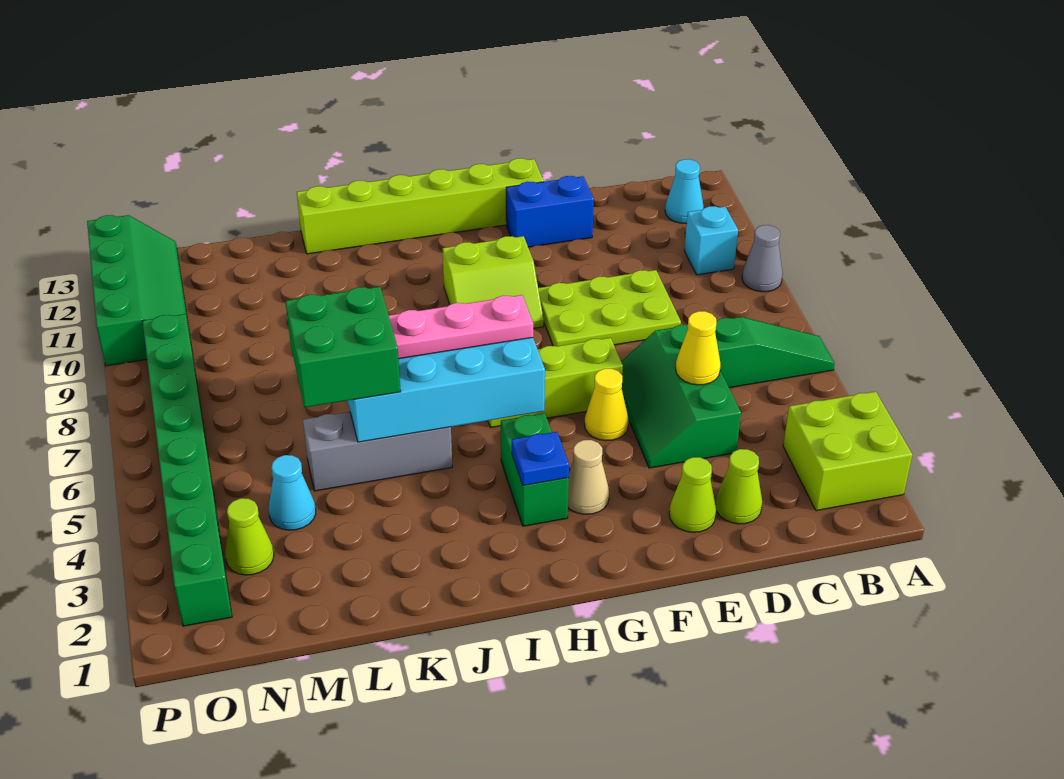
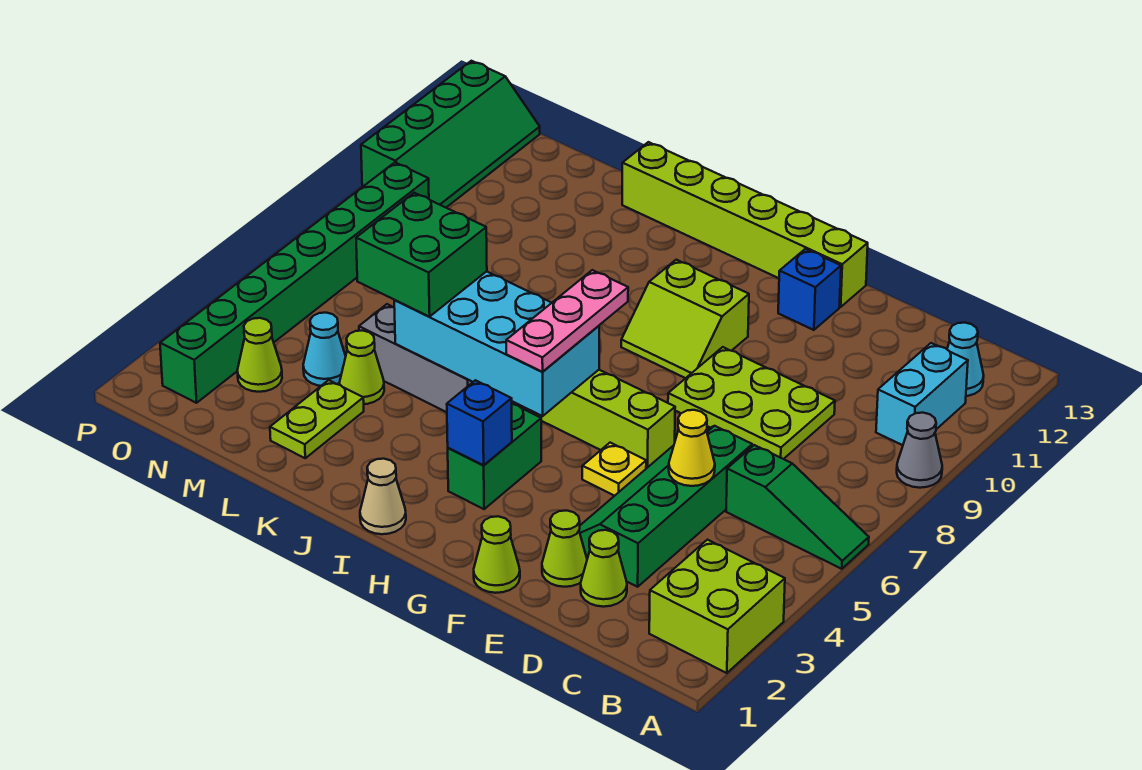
cyan 1x1 brick [684,206,738,275] -> cyan 1x2 brick [876,343,968,445]
green 2x3 slope [621,325,741,468] -> green 2x4 slope [579,426,752,587]
blue 1x2 brick [506,176,594,247] -> blue 1x1 brick [778,249,841,330]
none -> lime 1x1 cone [474,516,520,593]
yellow 1x1 cone [585,369,629,441] -> yellow 1x1 plate [582,443,646,496]
tan 1x1 cone [568,440,609,514] -> tan 1x1 cone moved to [360,459,406,534]
blue 1x1 plate [512,432,569,485] -> blue 1x1 brick [447,380,512,465]
pink 1x3 plate [389,295,533,359] -> pink 1x3 plate turned to [506,270,628,372]
none -> lime 1x2 plate [270,380,364,458]
none -> lime 1x1 cone [340,331,384,404]

